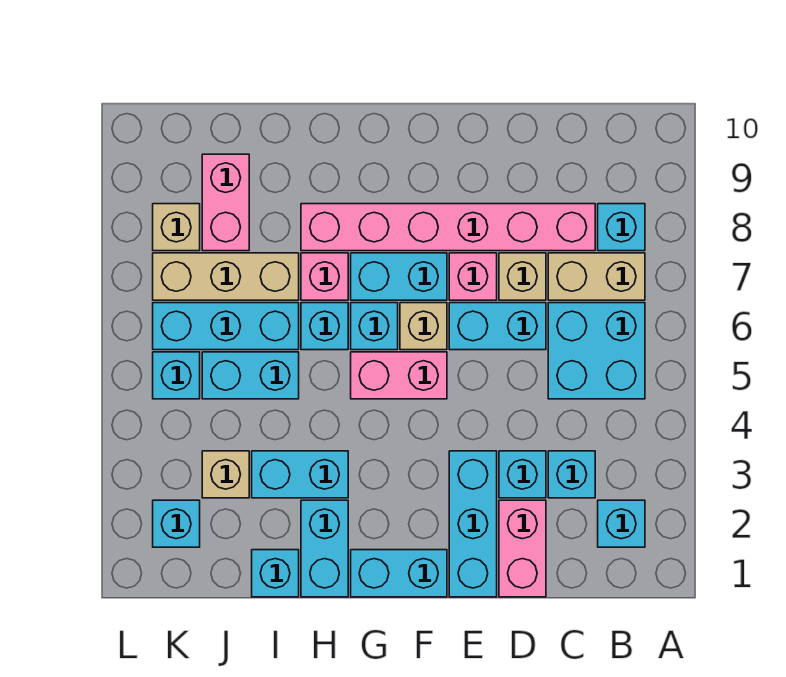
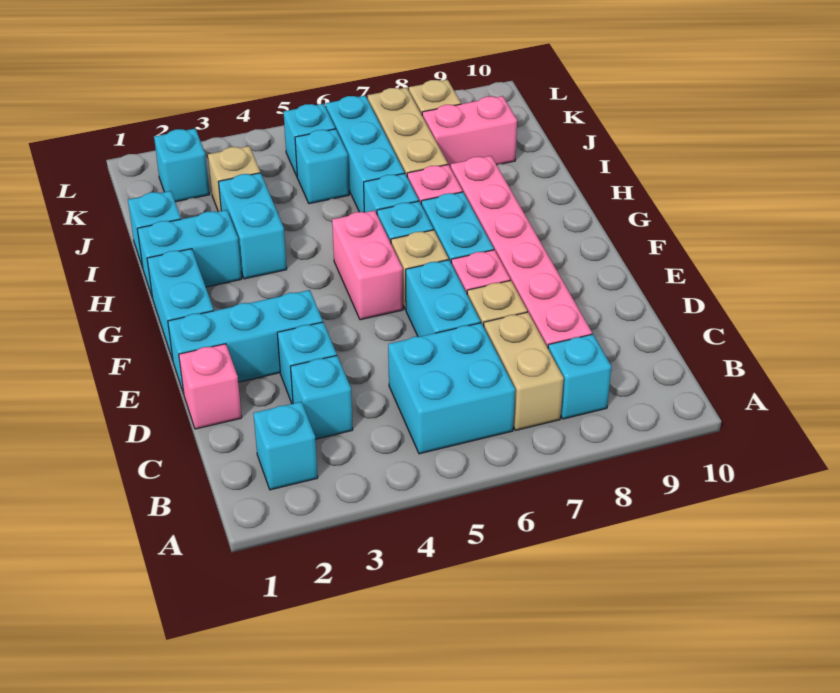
pink 1x2 brick [499,500,546,597] -> pink 1x1 brick [179,344,242,429]
cyan 1x2 brick [202,352,299,399] -> cyan 1x1 brick [295,129,349,204]

